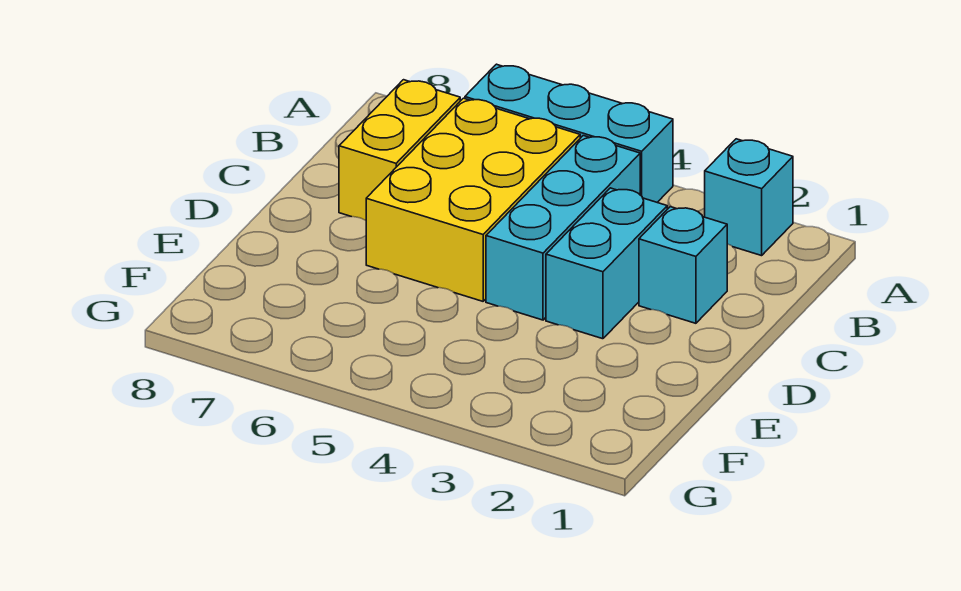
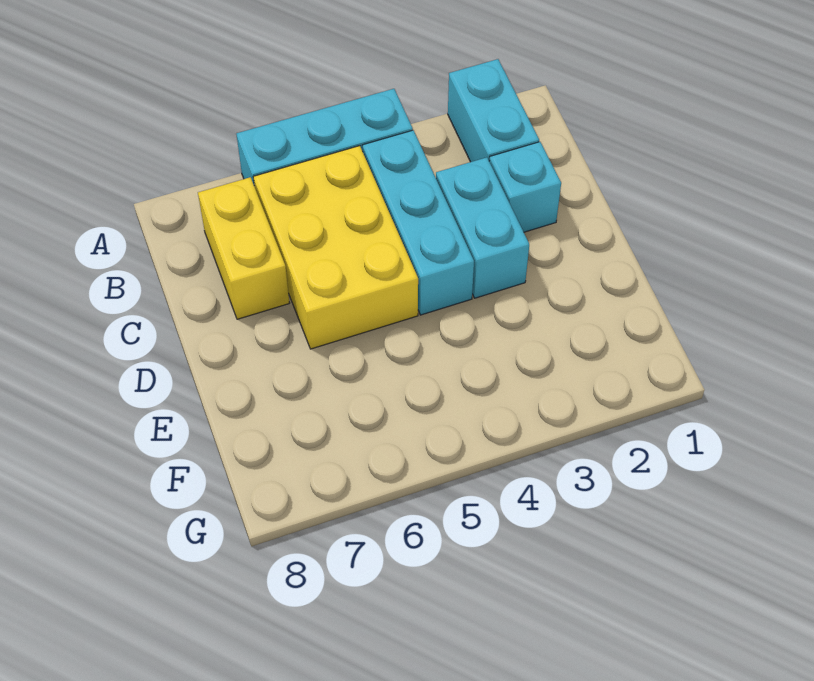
cyan 1x1 brick [705,139,793,256] -> cyan 1x2 brick [448,59,539,162]

